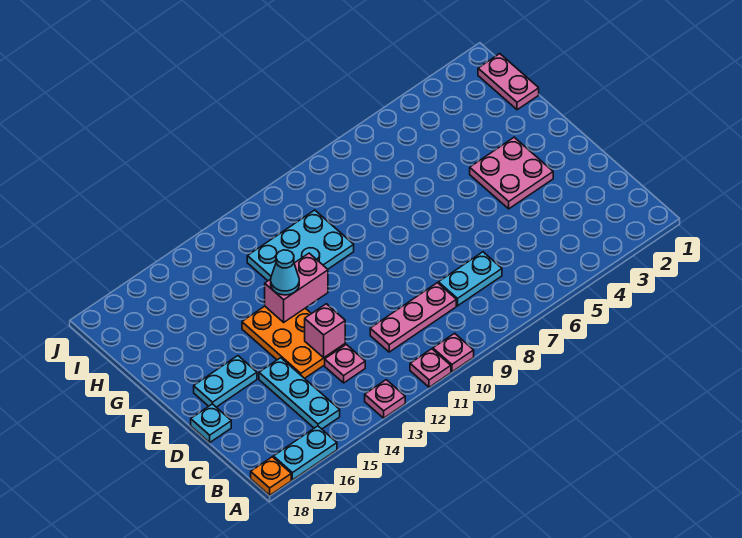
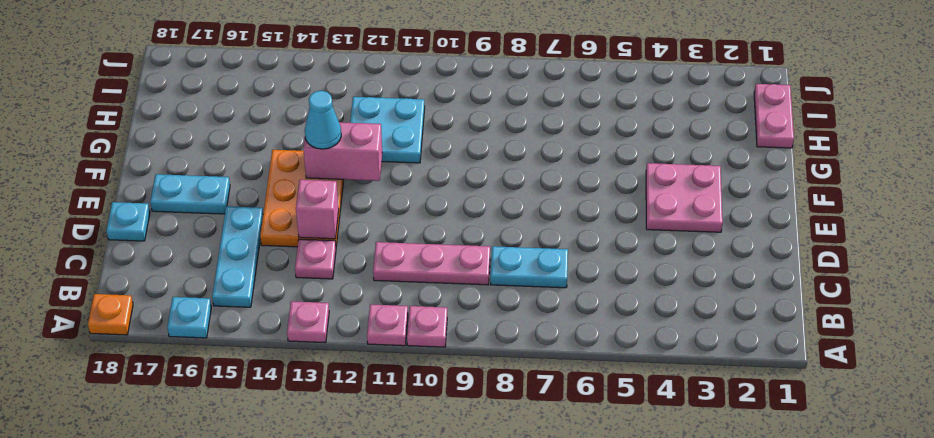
cyan 1x2 plate [273,426,337,480] -> cyan 1x1 plate [167,297,211,338]
cyan 2x3 plate [247,210,354,281] -> cyan 2x2 plate [350,97,425,163]

